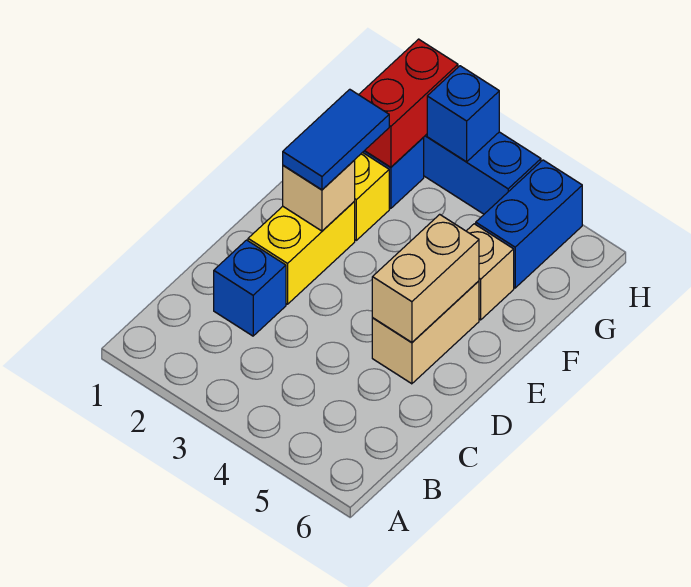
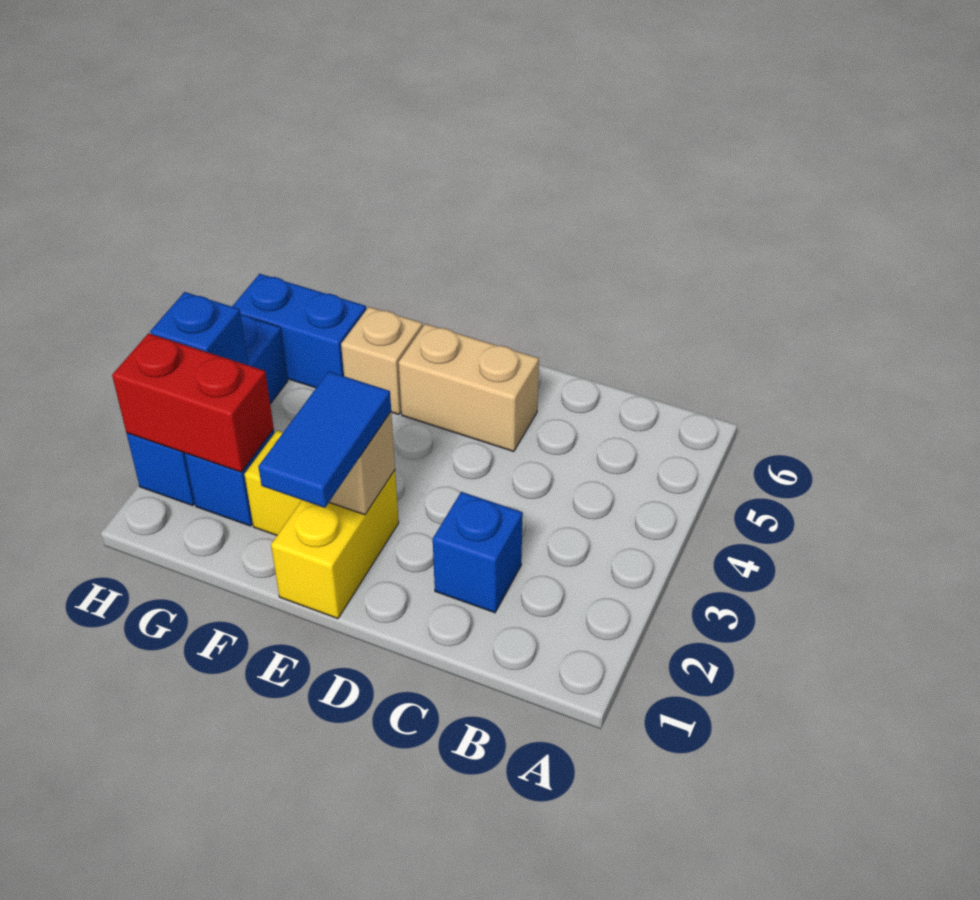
yellow 1x2 brick [248,201,355,304] -> yellow 1x2 brick turned to [271,470,399,619]
tan 1x2 brick [372,214,479,343] -> none
blue 1x2 tile [283,89,389,190] -> blue 1x2 tile turned to [258,372,391,508]

